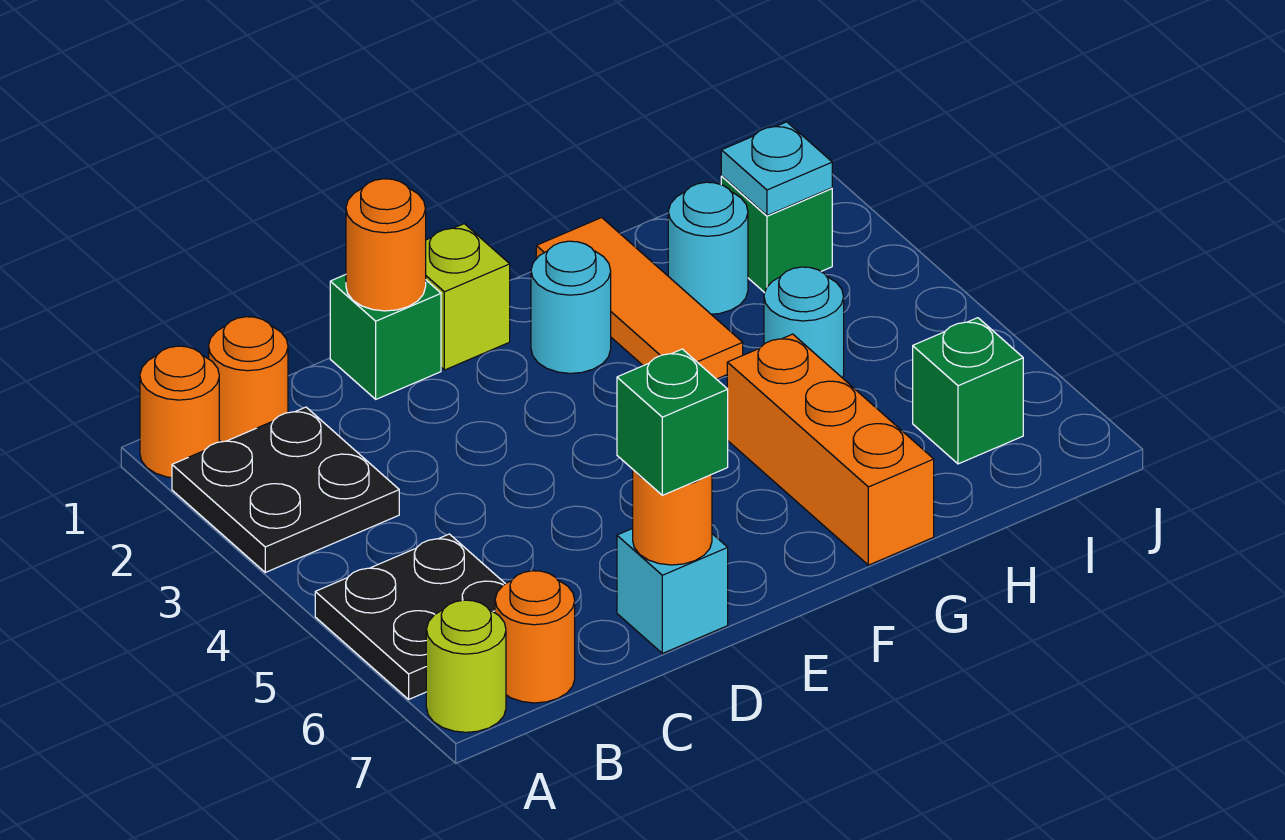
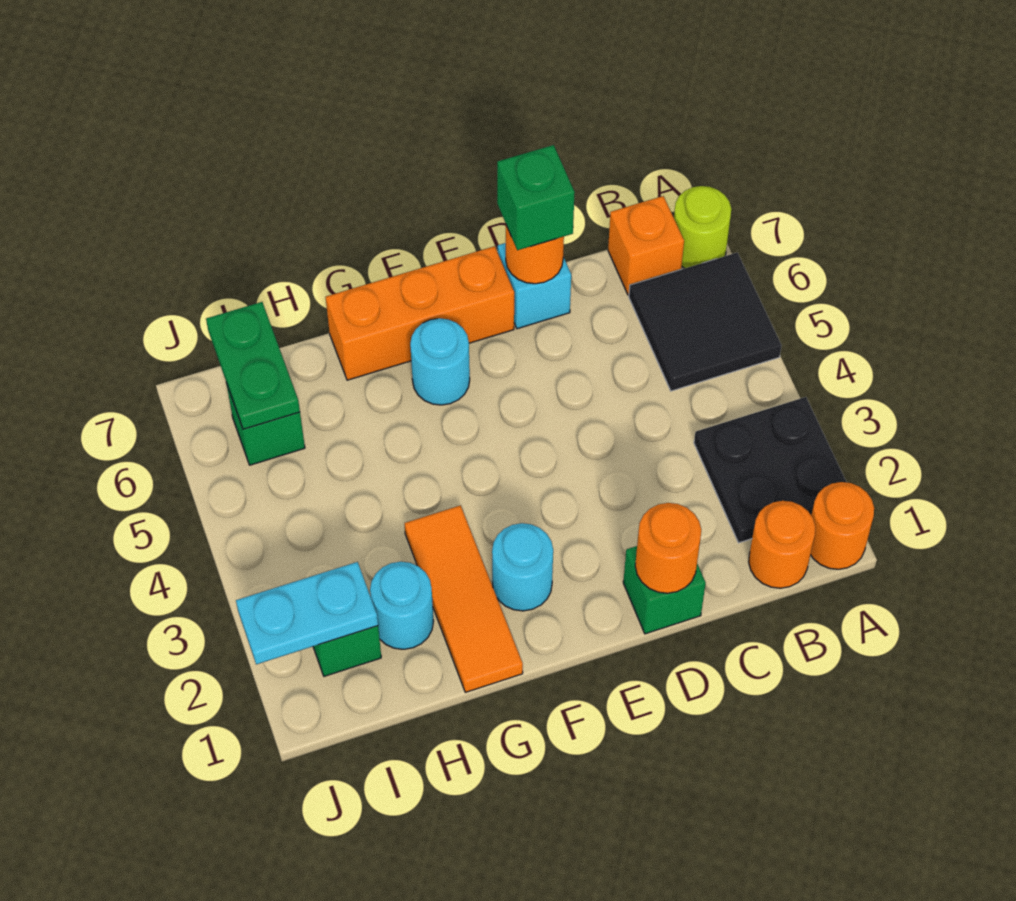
black 2x2 plate [315,534,505,699] -> black 2x2 tile [629,253,782,391]
orange 1x1 round brick [495,571,575,703] -> orange 1x1 brick [608,196,684,295]
lime 1x1 brick [426,224,510,370] -> none
orange 1x3 brick [727,334,934,565] -> orange 1x3 brick turned to [326,246,514,380]
cyan 1x1 round brick [764,267,844,378] -> cyan 1x1 round brick moved to [410,318,470,405]
cyan 1x1 plate [721,122,832,215] -> cyan 1x2 plate [236,562,378,664]
none -> green 1x2 plate [206,302,300,429]

